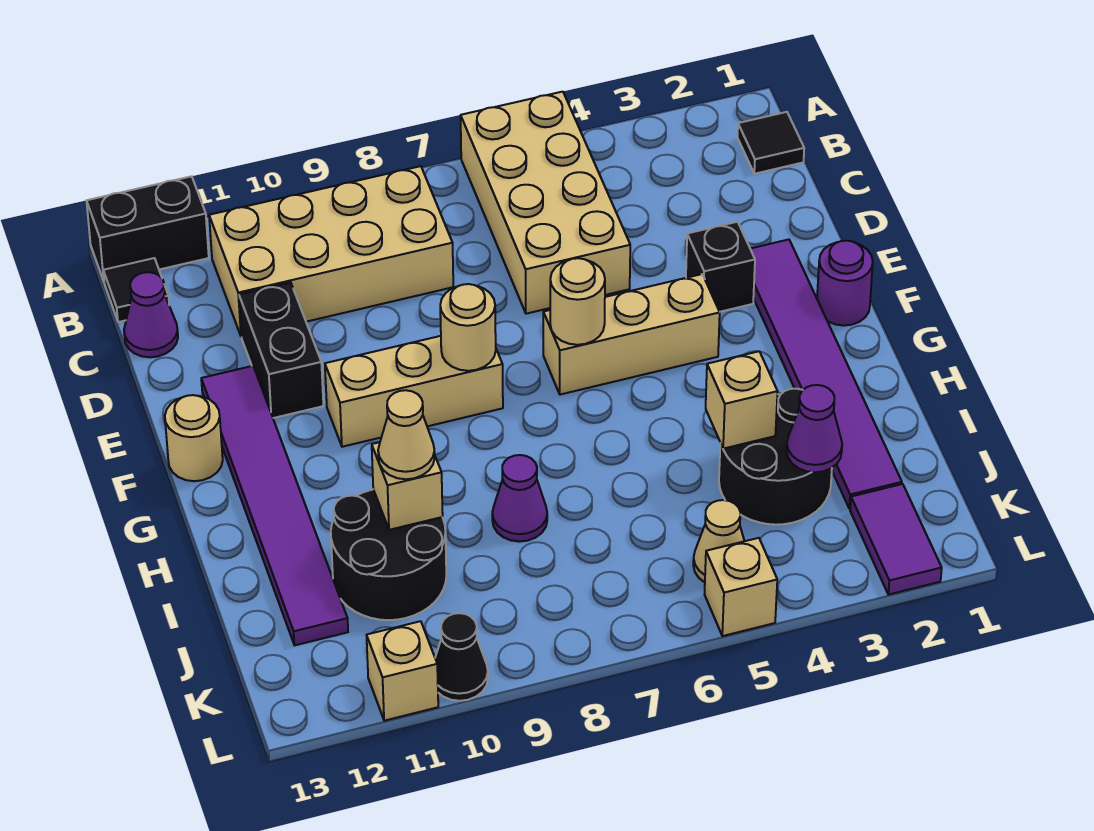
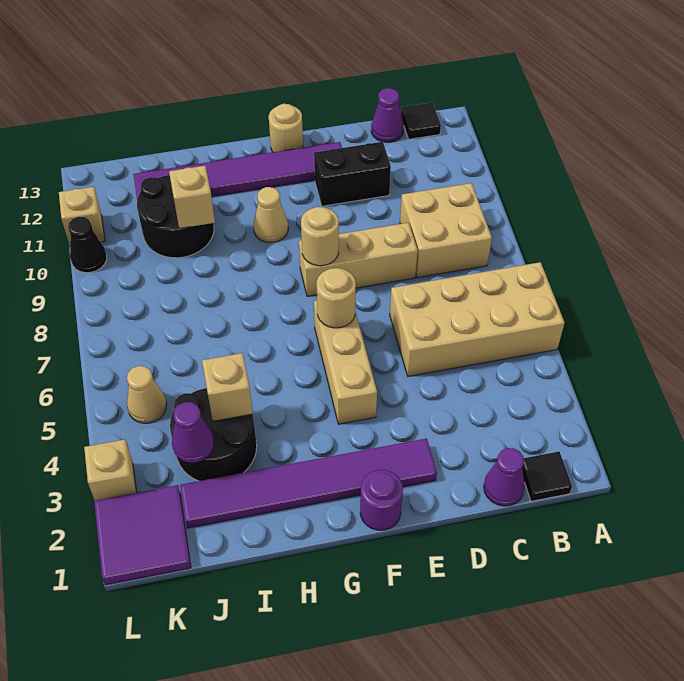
black 1x2 brick [87,176,209,281] -> none
tan 2x4 brick [209,166,453,337] -> tan 2x2 brick [400,183,492,278]
black 1x1 brick [686,222,755,312] -> none
tan 1x3 brick [325,336,503,447] -> tan 1x3 brick turned to [299,223,418,296]
purple 1x1 cone [492,455,547,542] -> purple 1x1 cone moved to [484,448,525,506]
tan 1x1 cone [378,390,435,479] -> tan 1x1 cone moved to [254,187,288,243]
purple 1x2 tile [850,484,942,595] -> purple 2x2 tile [94,485,191,585]
tan 1x1 brick [705,538,777,636] -> tan 1x1 brick moved to [84,439,137,500]

